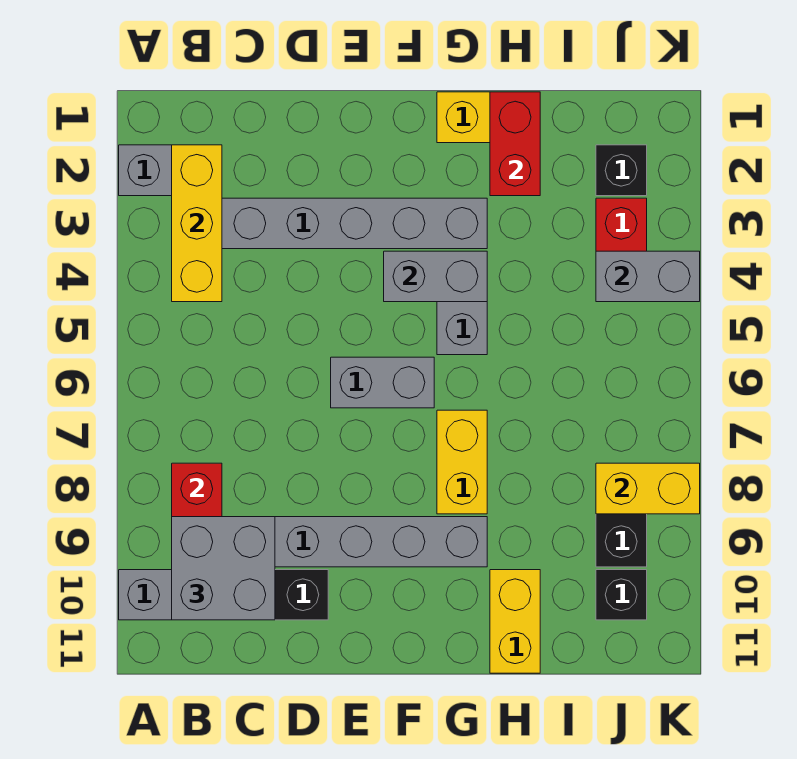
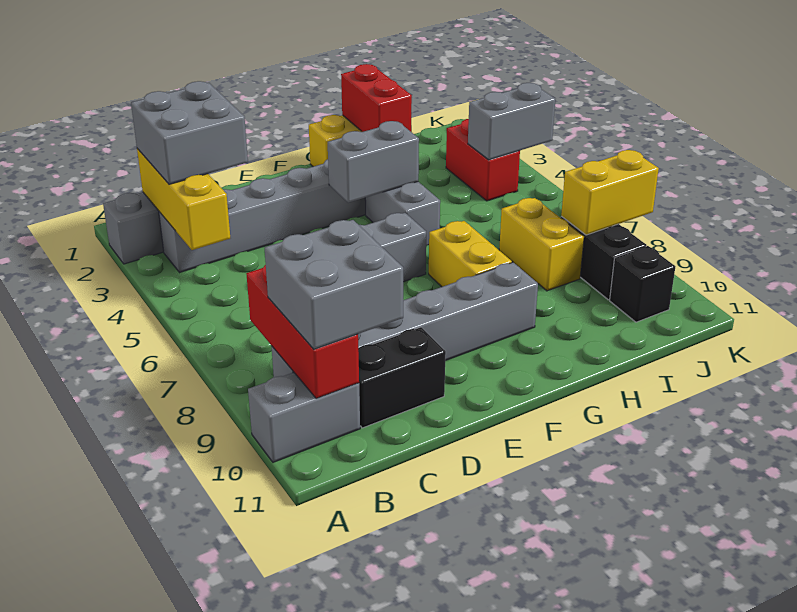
none -> grey 2x2 brick [131,81,248,184]
yellow 1x2 brick [490,570,540,673] -> yellow 1x2 brick moved to [499,198,584,291]
black 1x1 brick [596,145,647,196] -> none

